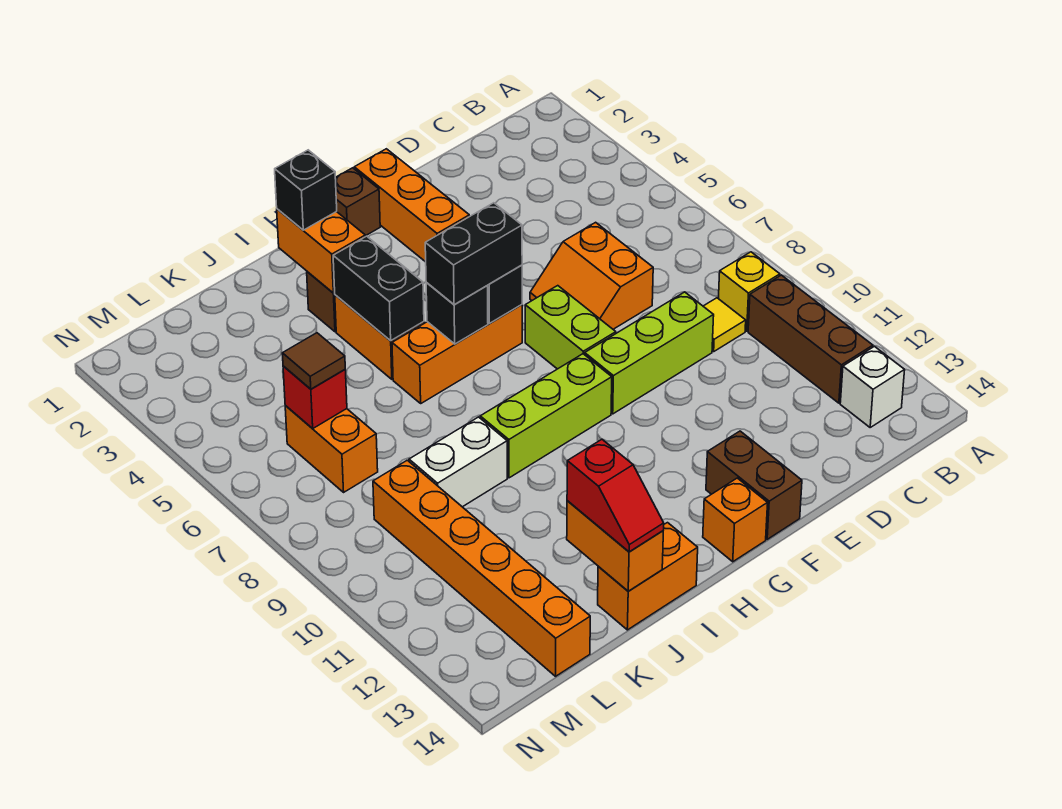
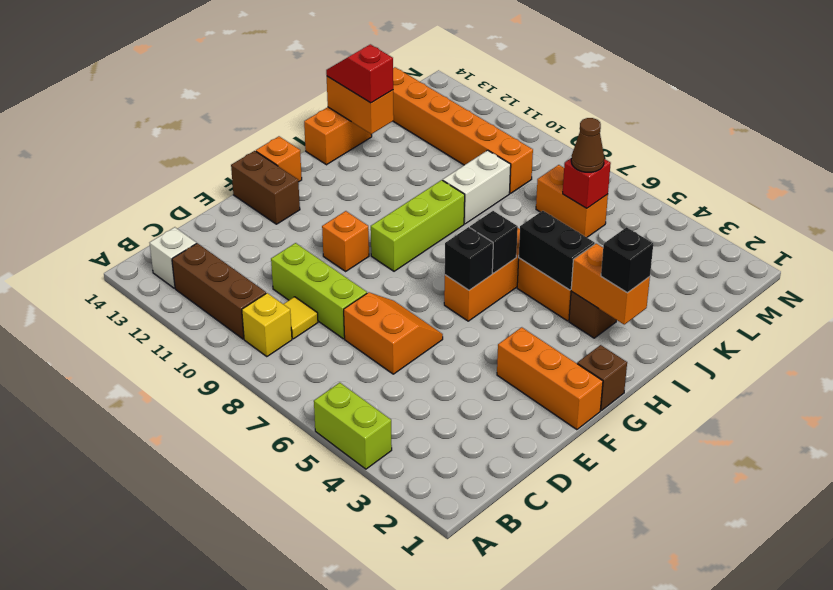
lime 1x3 brick [585,292,714,414] -> lime 1x3 brick turned to [271,243,367,339]
lime 1x2 brick [525,286,616,369] -> lime 1x2 brick moved to [314,383,392,469]
none -> orange 1x1 brick [322,211,369,271]
black 1x2 brick [425,203,522,305] -> none
brown 1x1 tile [282,333,345,389] -> brown 1x1 cone [571,118,604,172]

